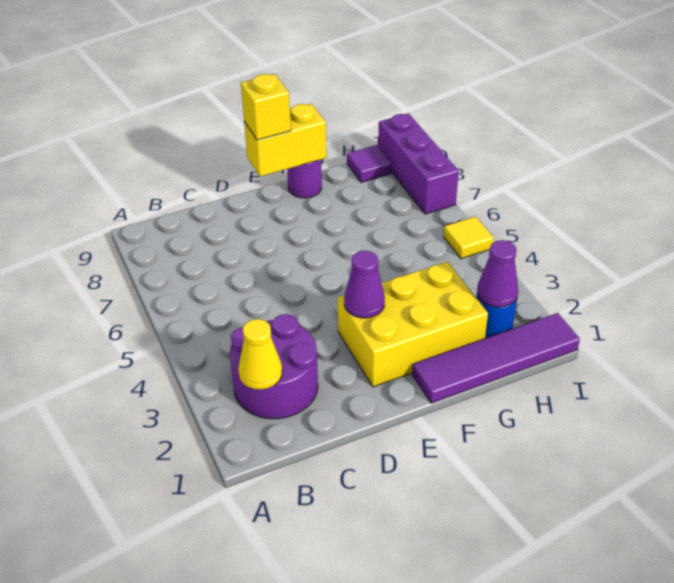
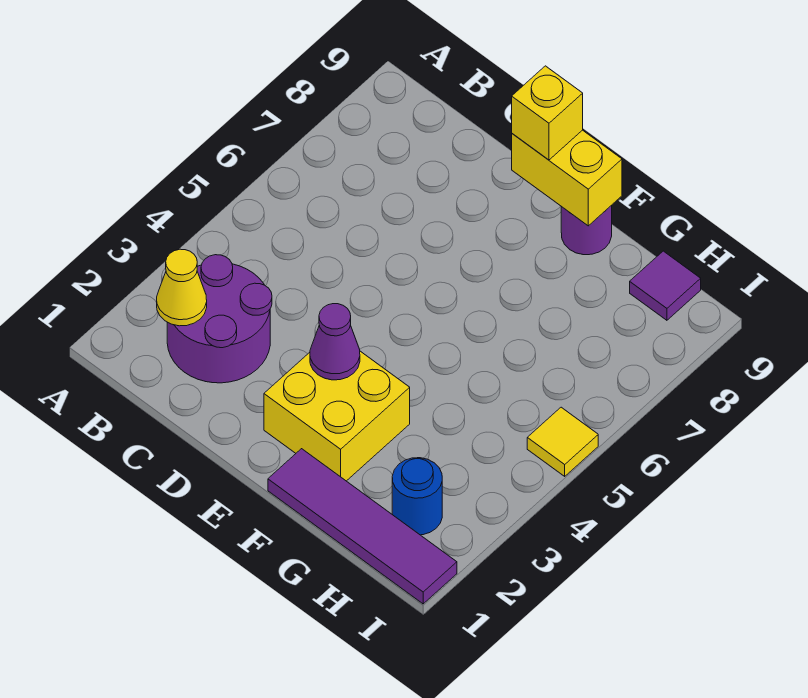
yellow 2x3 brick [338,262,488,387] -> yellow 2x2 brick [264,351,410,481]
purple 1x1 cone [477,240,518,307] -> none
purple 1x3 brick [378,114,459,214] -> none

